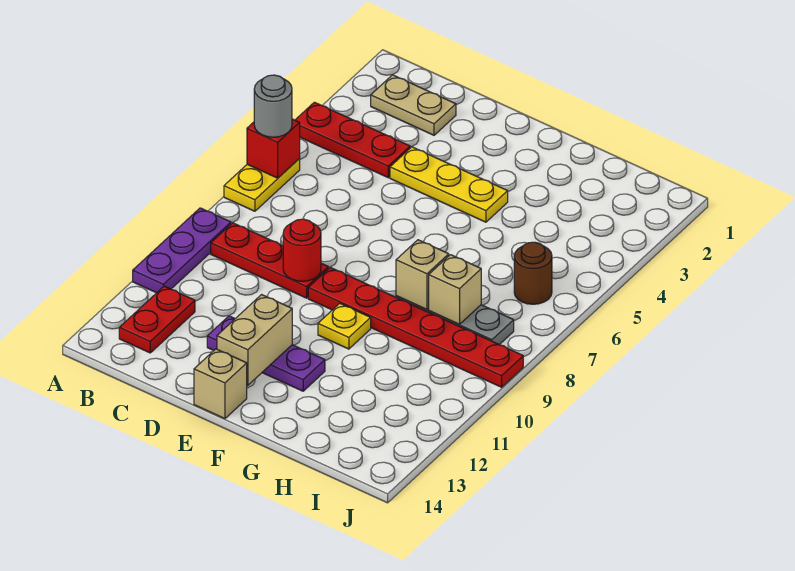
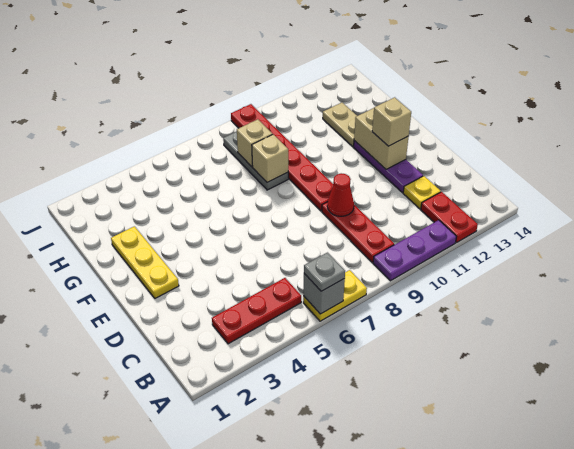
red 1x3 plate [295,102,410,178] -> red 1x3 plate turned to [212,278,301,344]
red 1x1 brick [247,119,300,178] -> grey 1x1 brick [303,274,345,314]
grey 1x1 round brick [254,75,292,137] -> grey 1x1 plate [304,253,345,291]
tan 1x2 plate [371,75,456,135] -> tan 1x2 plate moved to [323,103,357,147]
red 1x2 plate [119,286,195,353] -> red 1x2 plate turned to [421,192,478,243]
yellow 1x3 plate [390,147,508,222] -> yellow 1x3 plate moved to [111,226,179,298]
red 1x1 round brick [283,219,321,281] -> red 1x1 cone [327,173,354,216]
tan 1x2 brick [217,295,292,386] -> tan 1x2 brick turned to [354,108,409,169]
tan 1x1 brick [194,349,247,419] -> tan 1x1 brick moved to [372,97,411,146]
yellow 1x1 plate [318,303,371,349] -> yellow 1x1 plate moved to [403,176,441,209]
brown 1x1 round brick [514,242,552,304] -> none

